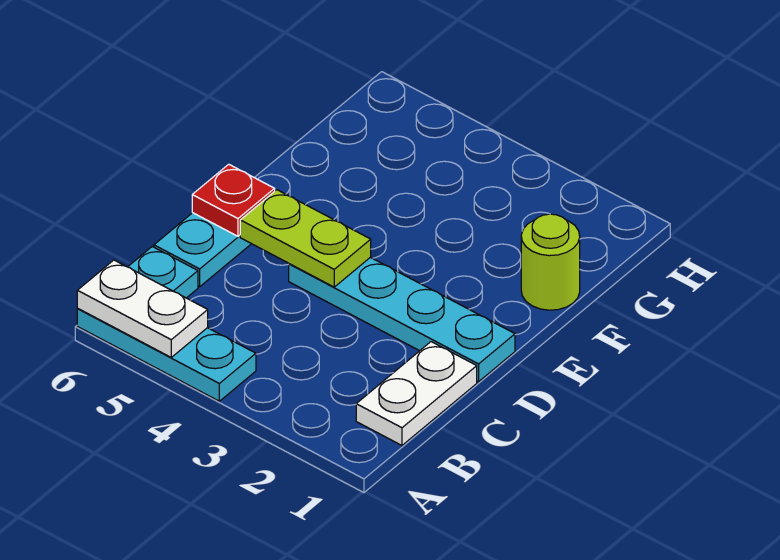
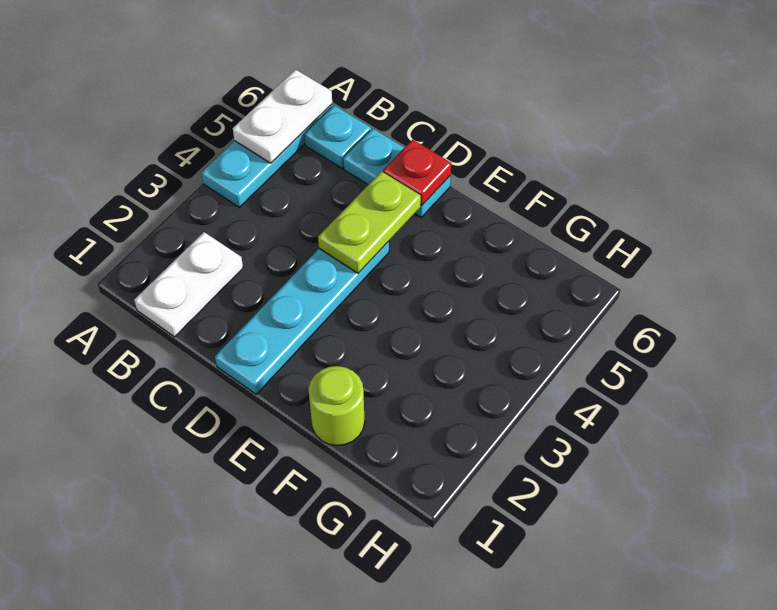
white 1x2 plate [356,342,477,445] -> white 1x2 plate turned to [134,232,243,337]

